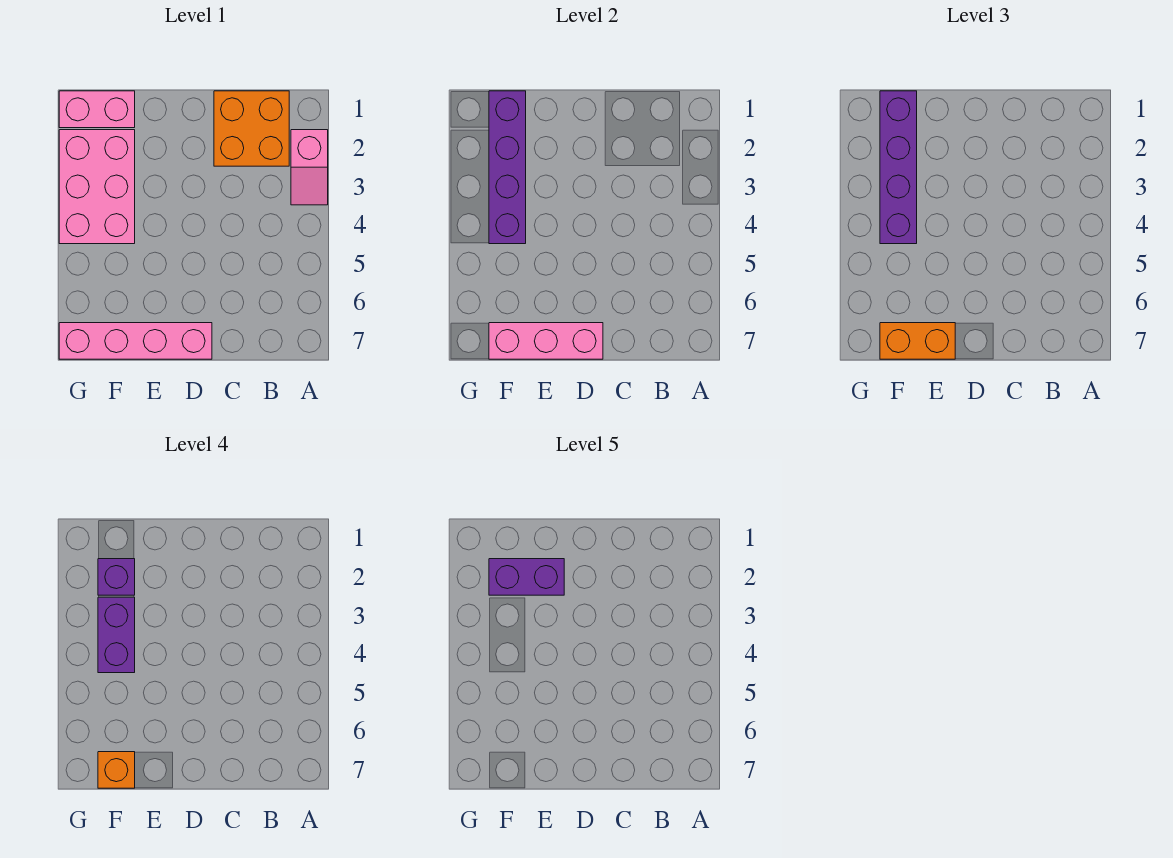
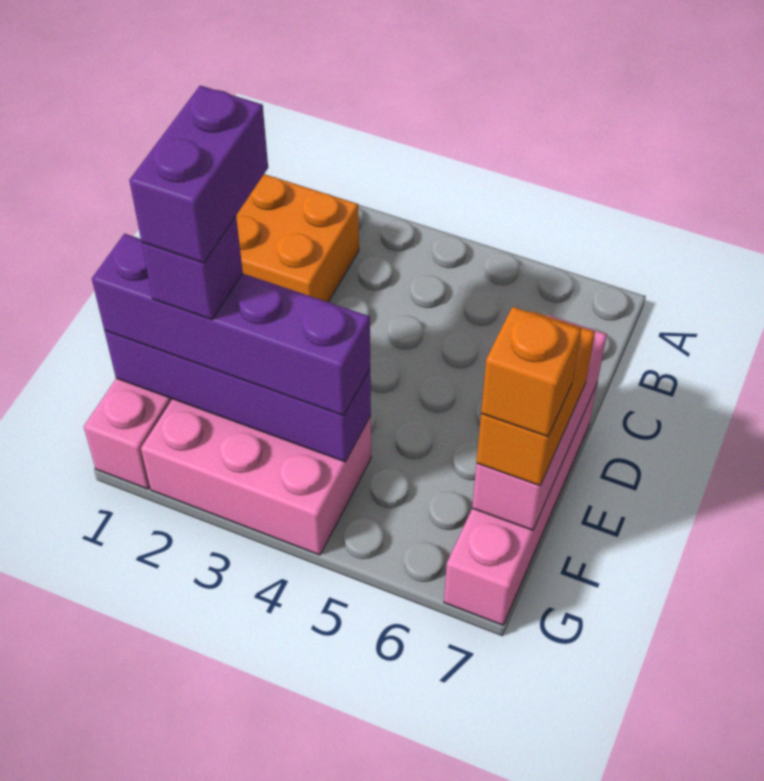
pink 1x2 slope [291,130,328,205] -> none
purple 1x2 brick [98,597,135,673] -> none

